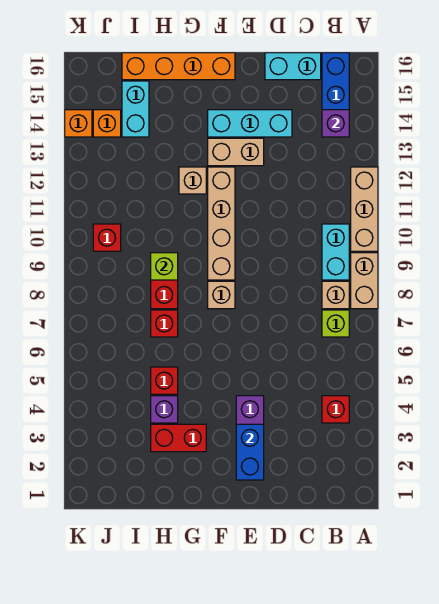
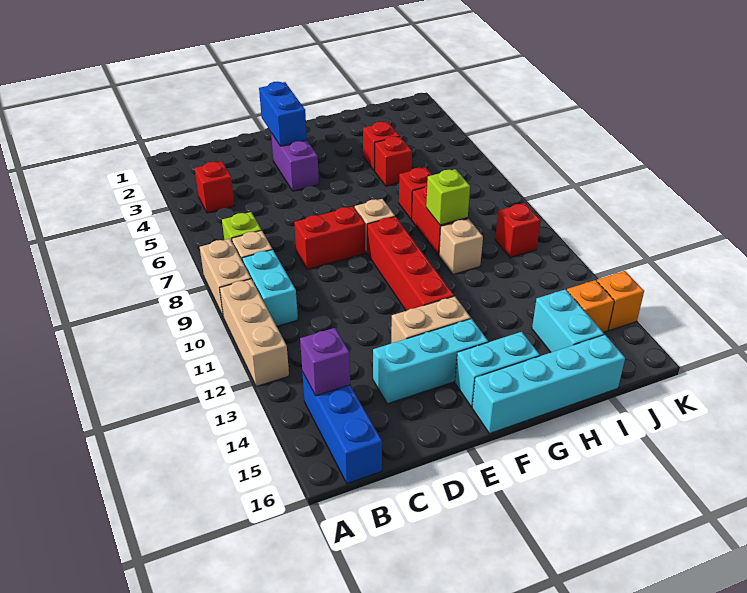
cyan 1x2 brick [265,53,321,80] -> cyan 1x2 brick moved to [455,332,540,407]
tan 1x4 brick [208,167,235,280] -> red 1x4 brick [367,217,454,311]
orange 1x4 brick [122,53,235,80] -> cyan 1x4 brick [472,335,625,434]
red 1x2 brick [151,424,206,452] -> red 1x2 brick moved to [294,206,365,270]
tan 1x1 brick [179,167,206,194] -> tan 1x1 brick moved to [439,219,483,274]
purple 1x1 brick [151,396,178,423] -> red 1x1 brick [363,122,400,171]

